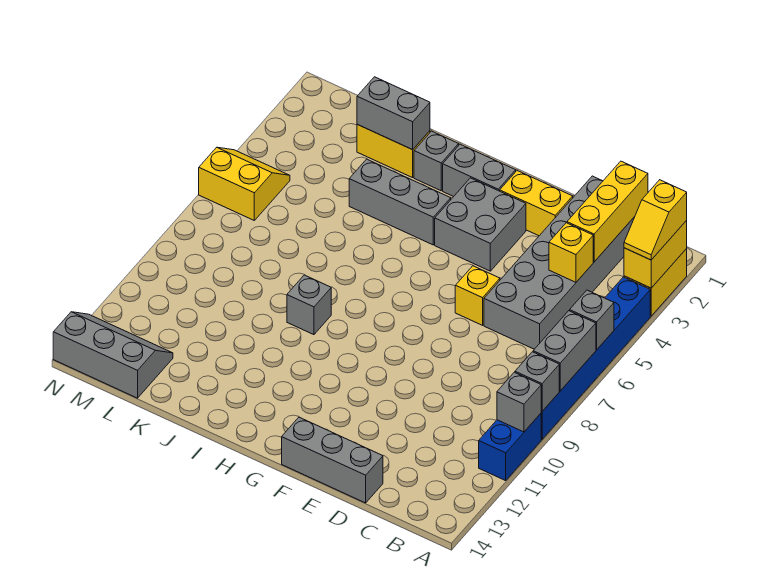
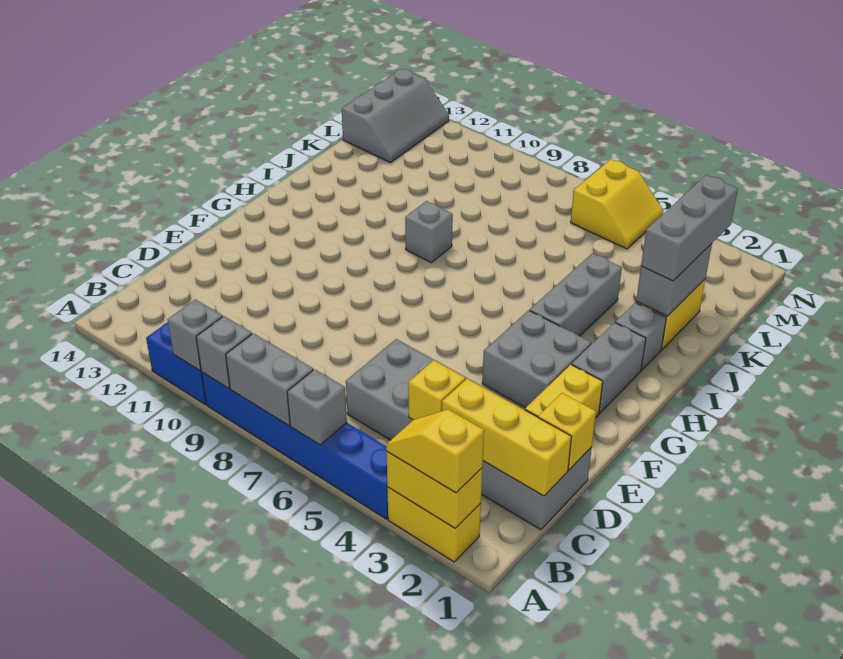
grey 1x3 brick [282,417,383,503] -> grey 1x3 brick moved to [641,175,738,281]
yellow 1x1 brick [455,266,500,325] -> yellow 1x1 brick moved to [538,393,596,470]

